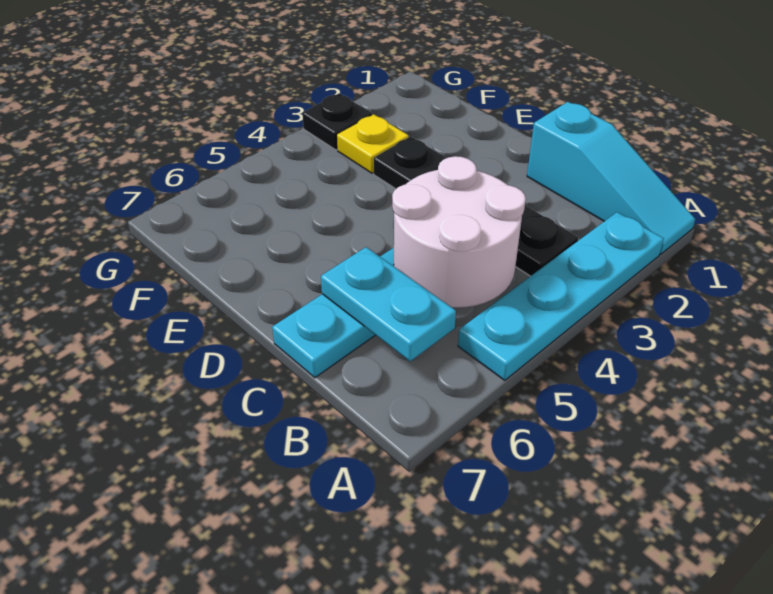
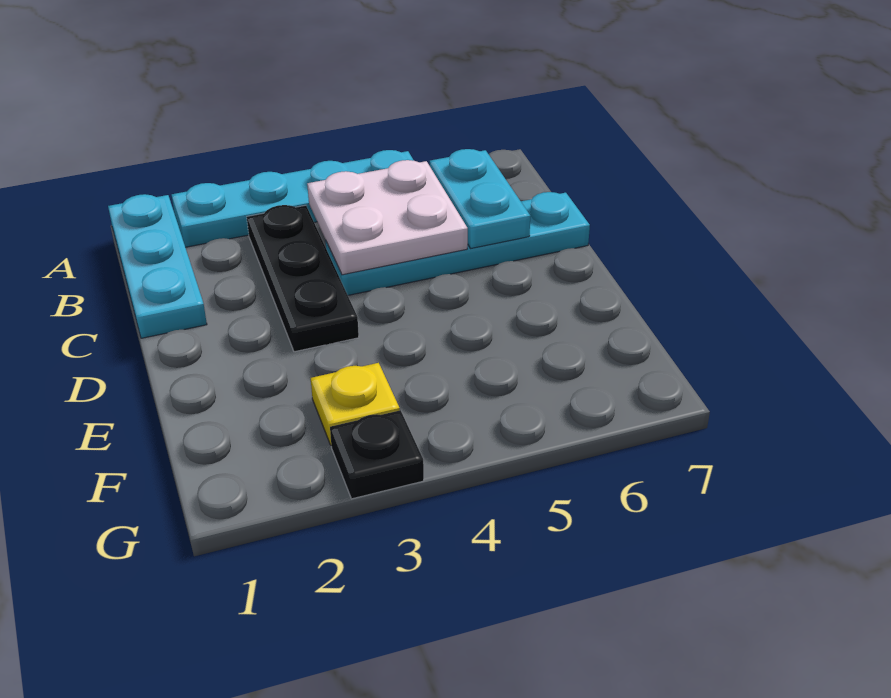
cyan 1x3 slope [527,102,695,254] -> cyan 1x3 plate [108,194,207,338]
black 1x4 plate [374,136,578,276] -> black 1x3 plate [247,205,359,352]
white 2x2 round brick [392,156,526,308] -> white 2x2 plate [307,160,468,275]

